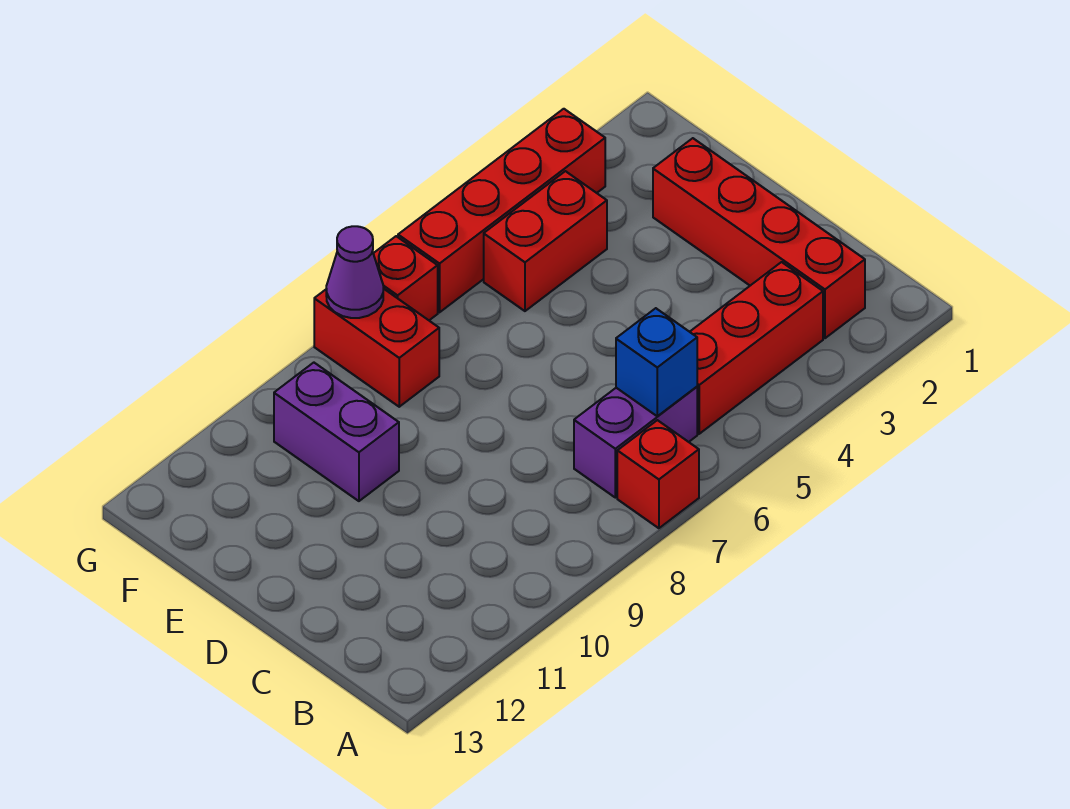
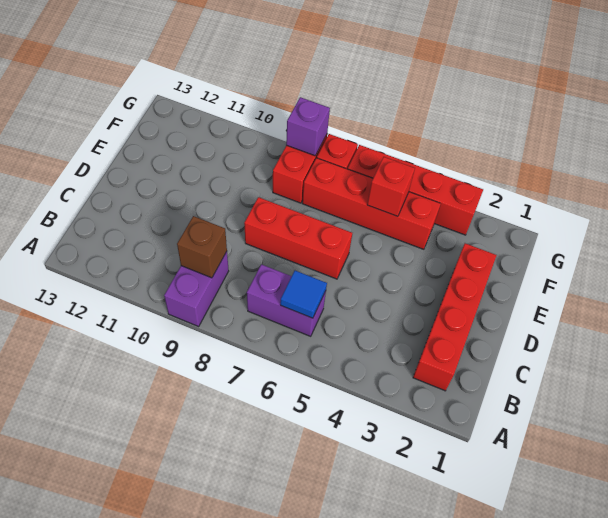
red 1x1 brick [617,420,699,528] -> red 1x1 brick moved to [367,157,415,216]
red 1x3 brick [690,262,823,434] -> red 1x3 brick moved to [244,197,352,279]
blue 1x1 brick [616,308,697,416] -> blue 1x1 tile [280,271,327,318]
none -> brown 1x1 brick [177,216,227,278]
purple 1x2 brick [274,363,399,501] -> purple 1x2 brick moved to [164,252,229,327]
red 1x2 brick [484,171,607,311] -> red 1x4 brick [302,158,441,249]
purple 1x1 cone [326,226,383,318] -> purple 1x1 brick [286,97,330,156]

